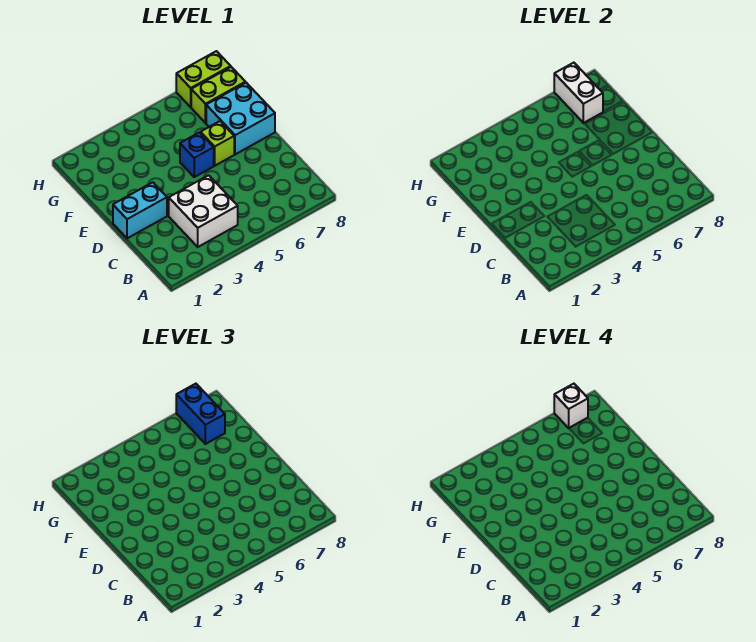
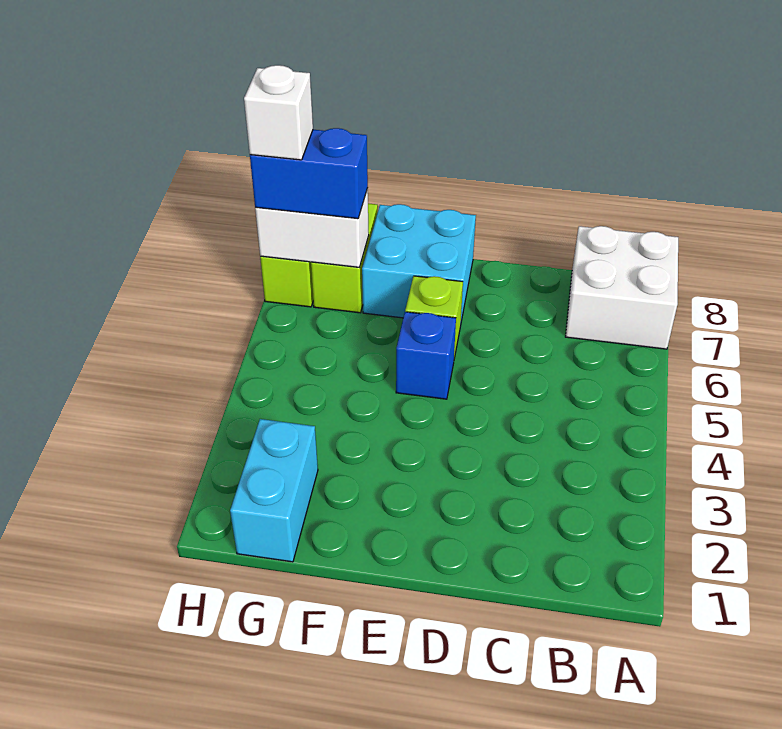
white 2x2 brick [169,175,238,247] -> white 2x2 brick moved to [565,226,678,349]
cyan 1x2 brick [113,182,167,238] -> cyan 1x2 brick moved to [230,419,318,562]

